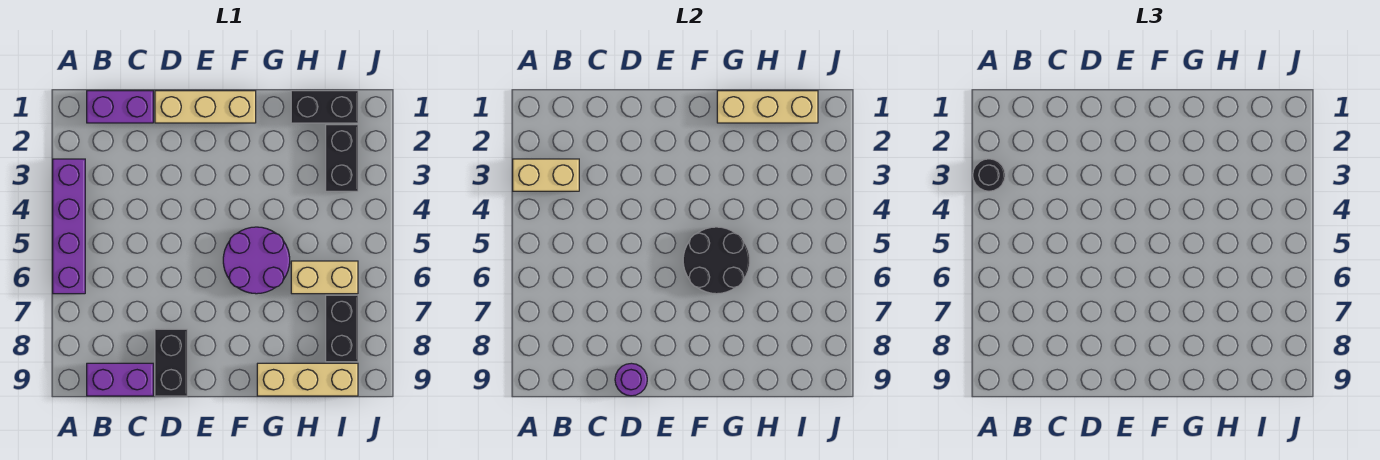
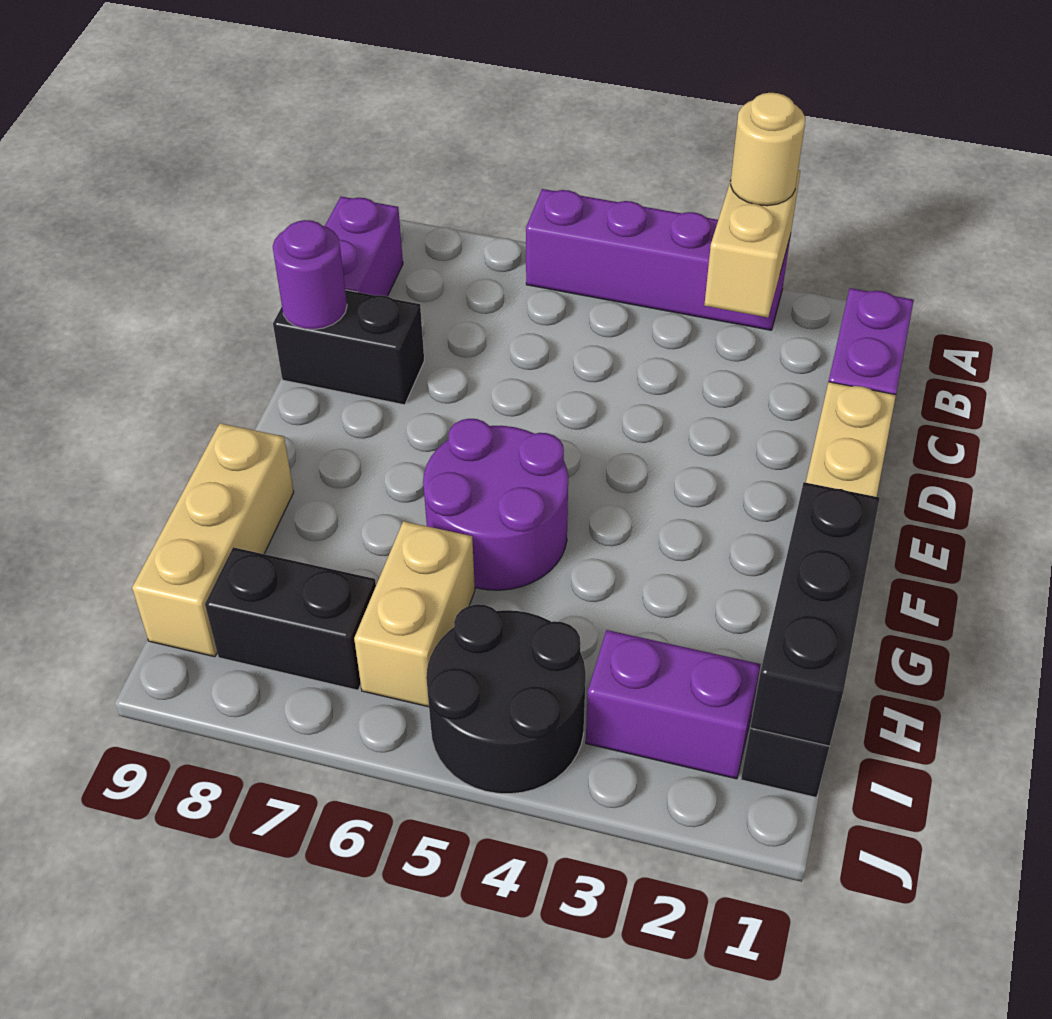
black 1x1 round brick [973,159,1005,191] -> tan 1x1 round brick [731,93,805,206]
black 2x2 round brick [683,227,750,294] -> black 2x2 round brick moved to [426,604,586,794]
tan 1x3 brick [717,91,818,123] -> black 1x3 brick [750,482,880,746]
black 1x2 brick [326,125,358,191] -> purple 1x2 brick [586,630,761,779]

